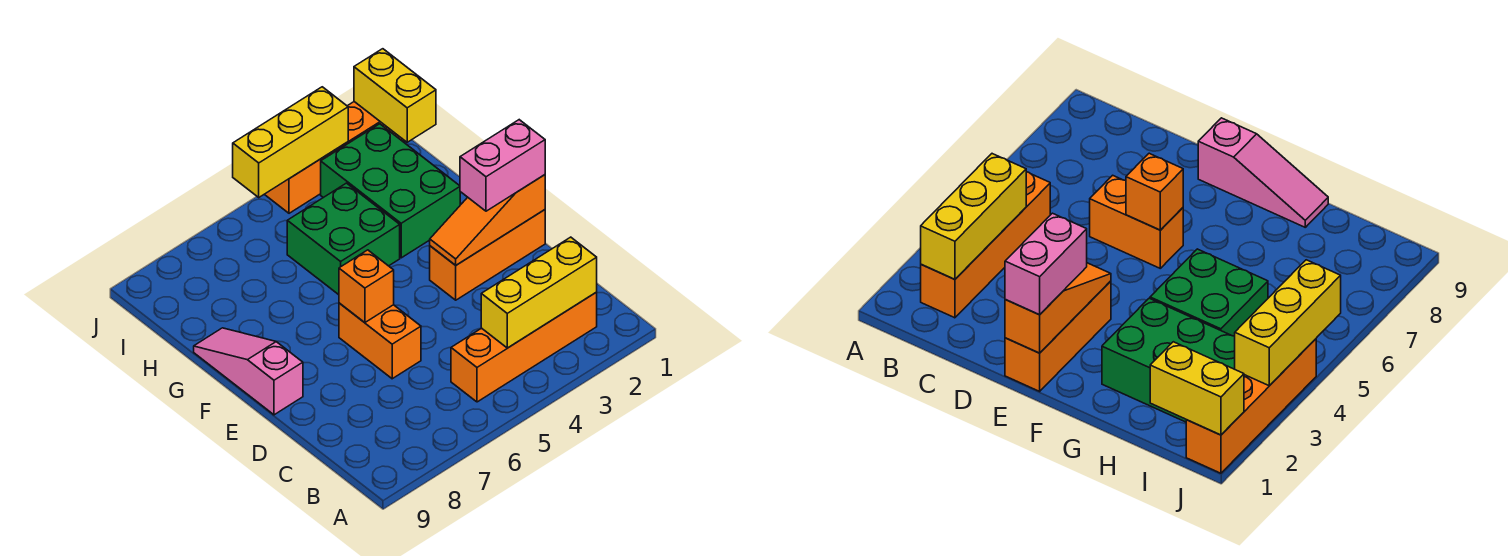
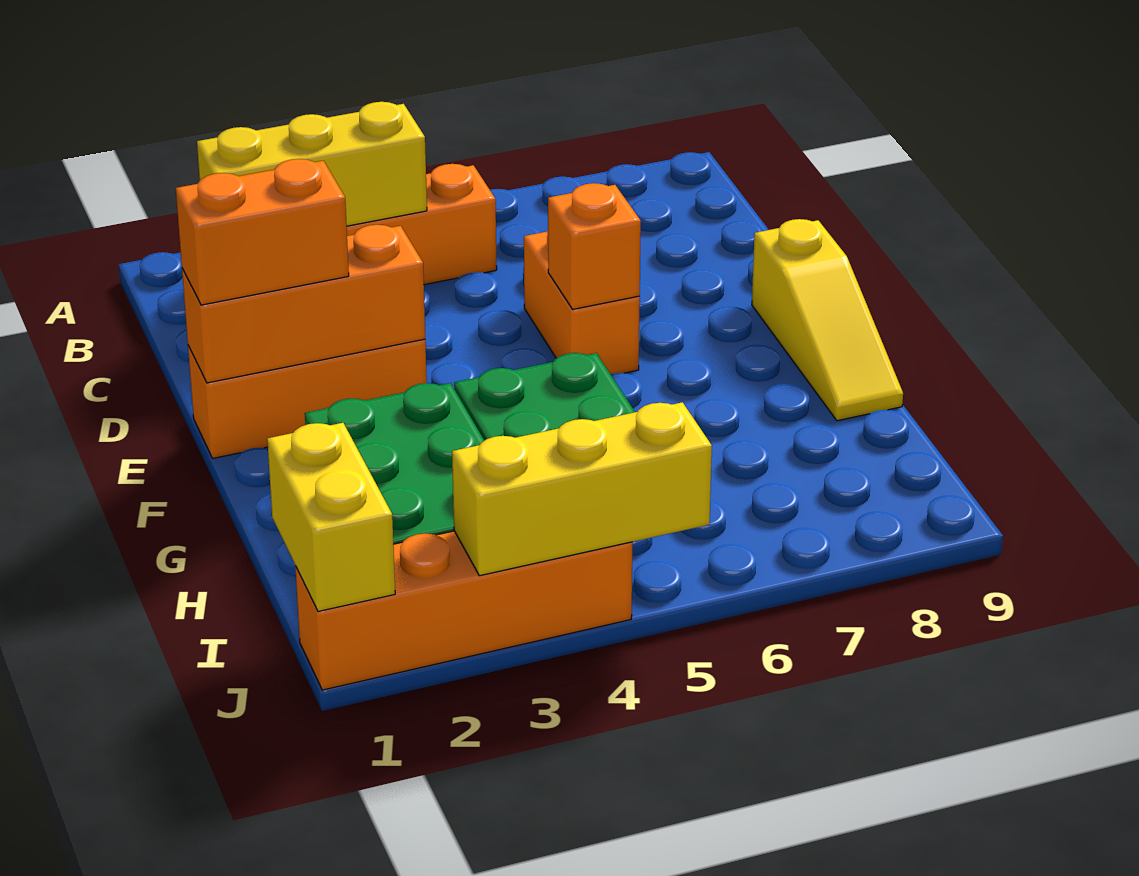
orange 1x3 slope [430,175,545,265] -> orange 1x3 brick [182,225,425,383]
pink 1x2 brick [460,120,545,211] -> orange 1x2 brick [176,159,349,305]
pink 1x3 slope [194,328,303,415] -> yellow 1x3 slope [752,219,903,421]

